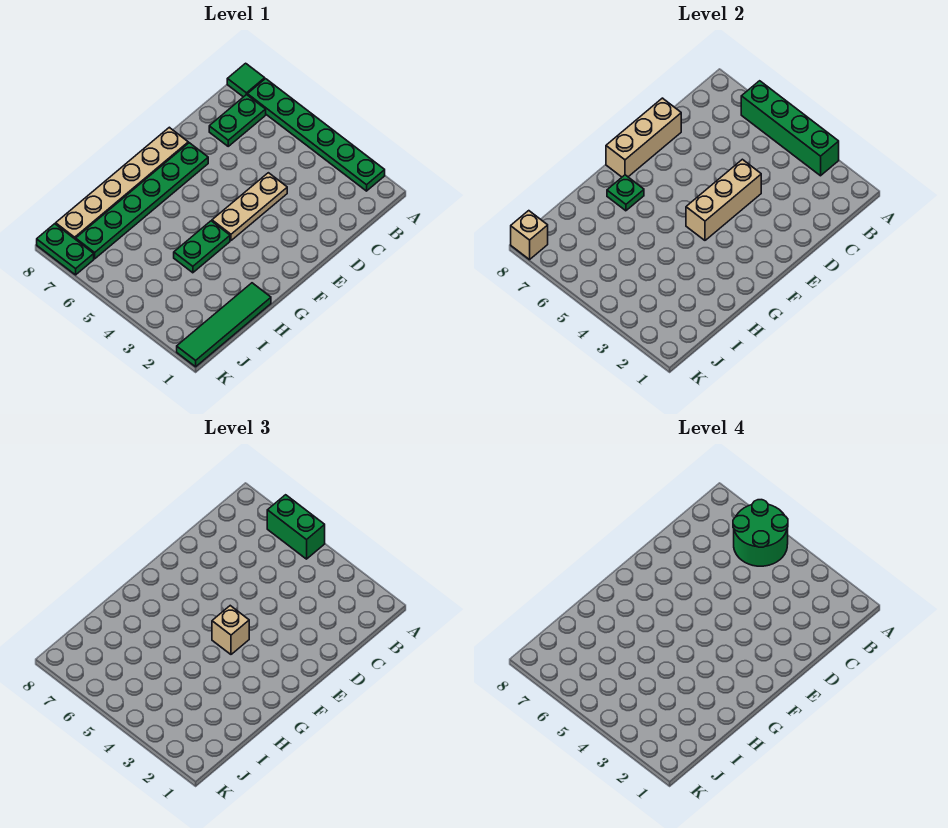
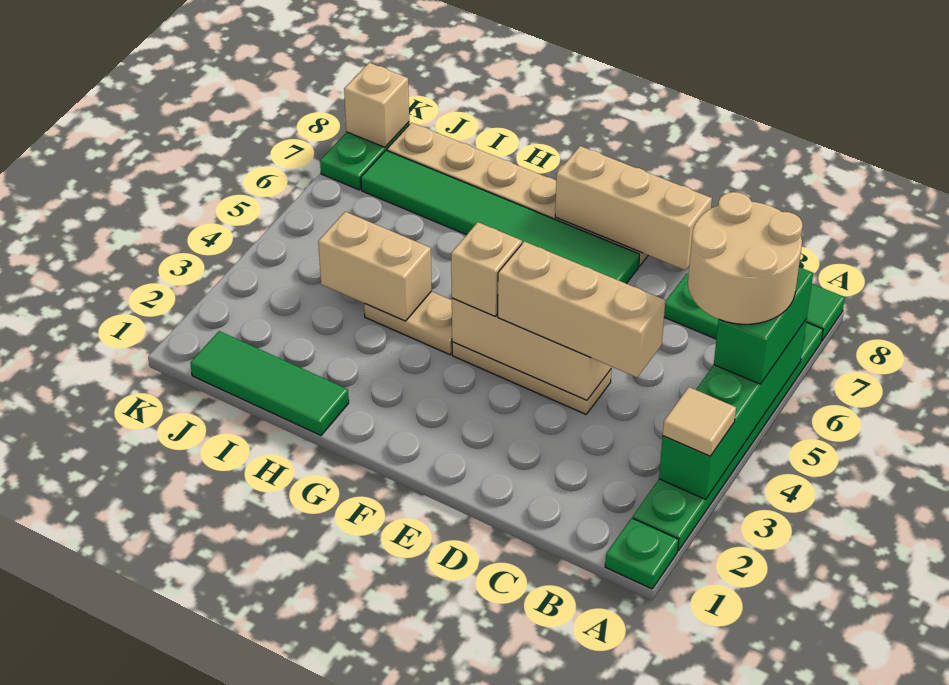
none -> tan 1x1 tile [663,387,736,456]
green 2x2 round brick [733,500,788,566] -> tan 2x2 round brick [688,192,803,324]
none -> tan 1x3 brick [498,241,665,377]
green 1x6 plate [76,143,208,259] -> green 1x6 tile [361,150,640,284]
green 1x2 plate [174,221,230,273] -> tan 1x2 plate [364,291,452,355]
green 1x1 plate [607,175,644,211] -> green 1x1 plate moved to [605,518,679,589]
green 1x4 tile [177,283,271,367] -> green 1x3 tile [190,331,349,435]
none -> tan 1x2 brick [318,212,431,321]

